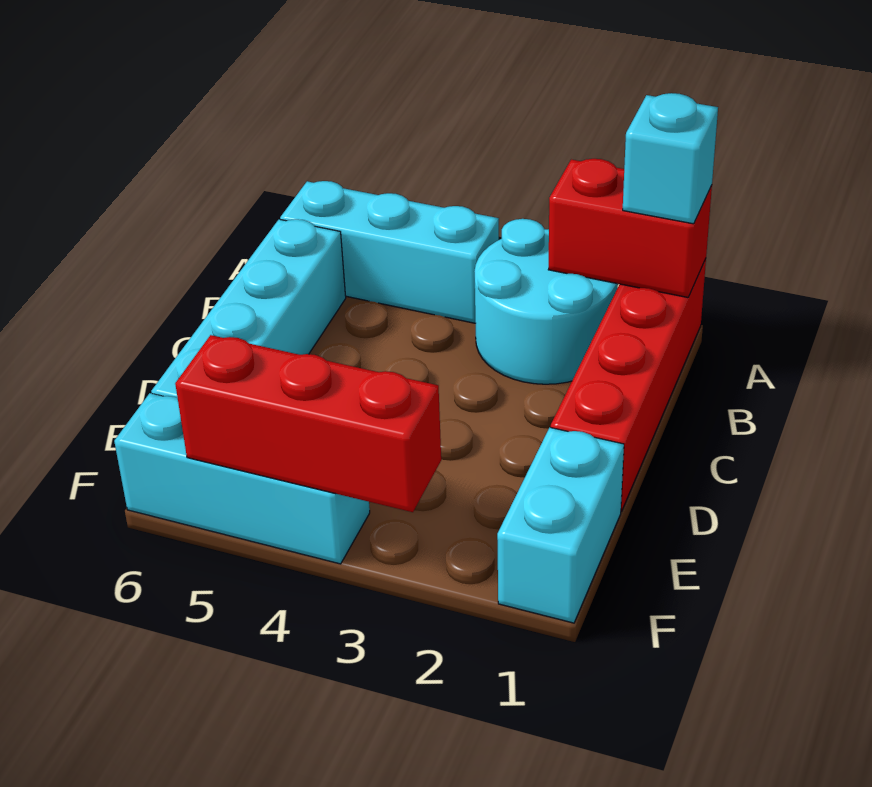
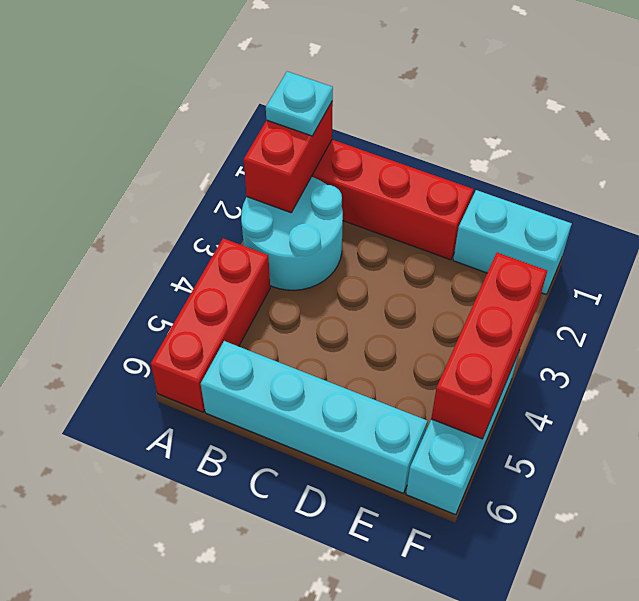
cyan 1x1 brick [623,93,718,224] -> cyan 1x1 plate [266,71,333,136]
cyan 1x3 brick [280,181,499,323] -> red 1x3 brick [151,238,270,412]

